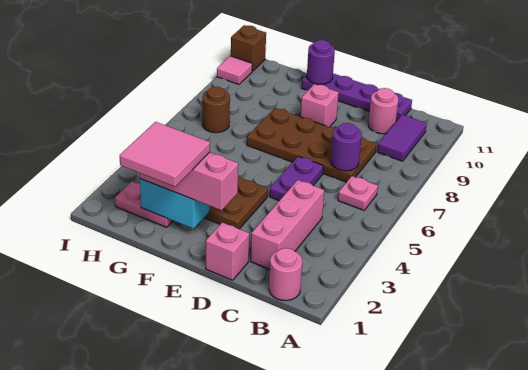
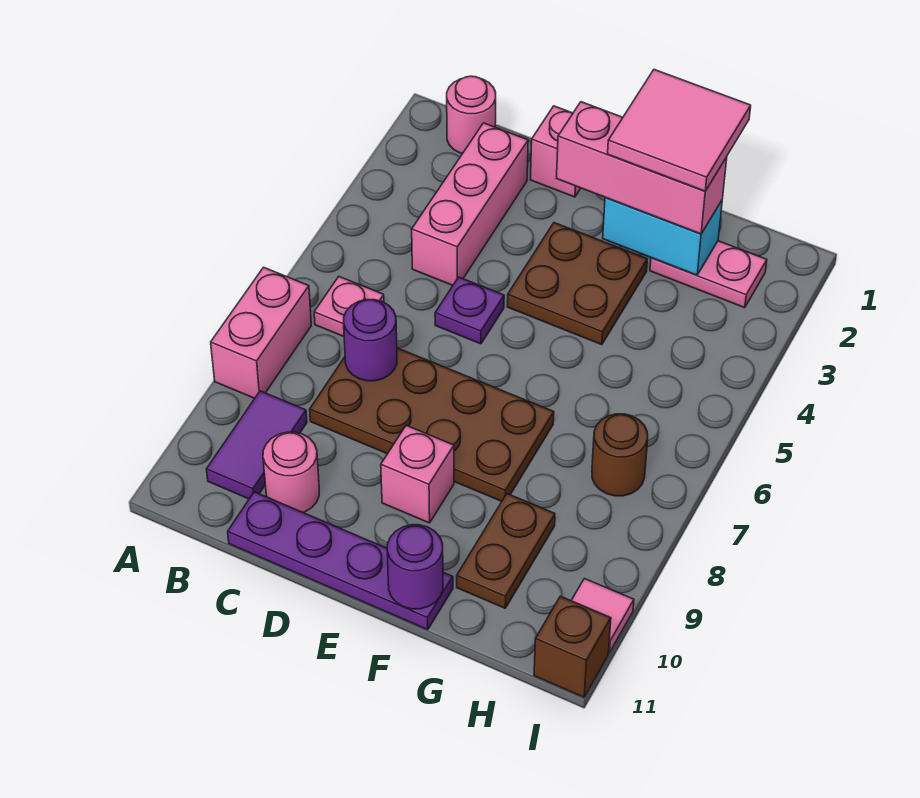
none -> pink 1x2 brick [211,267,311,398]
purple 1x2 plate [270,156,323,201] -> purple 1x1 plate [435,277,504,344]
none -> brown 1x2 plate [457,494,555,608]

